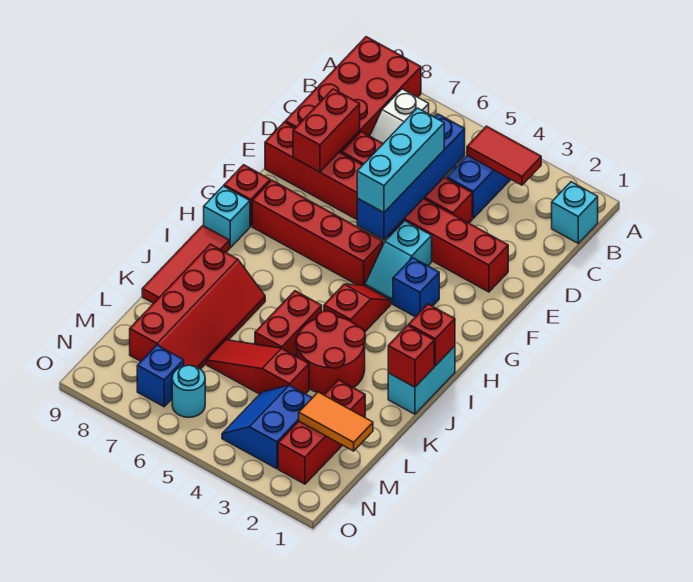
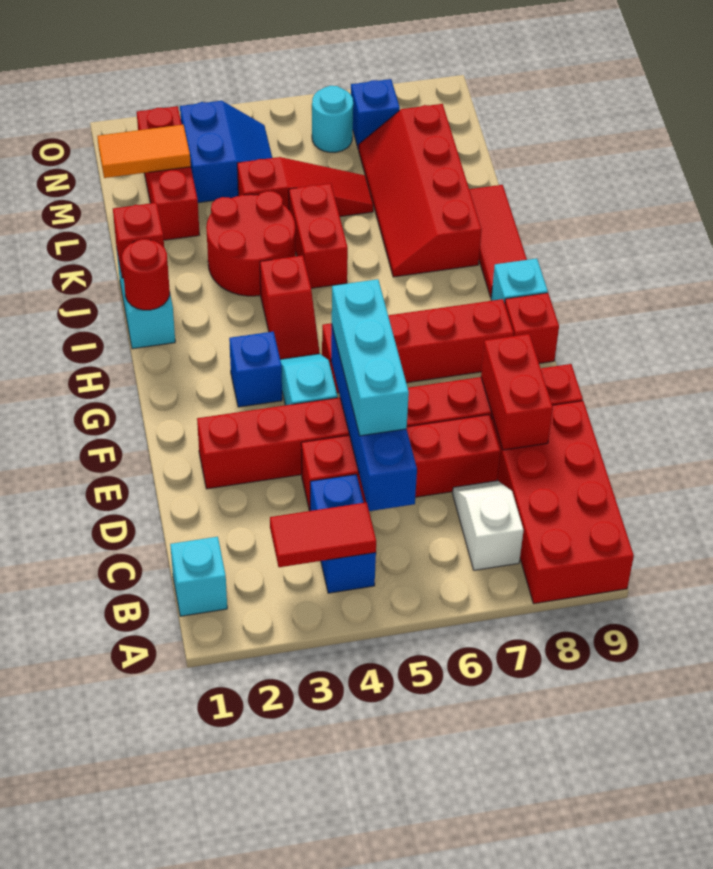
red 1x1 brick [409,304,455,366] -> red 1x1 round brick [122,239,170,310]

